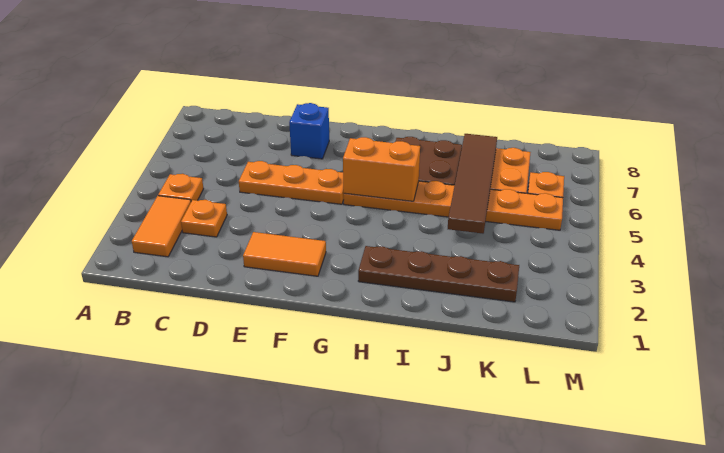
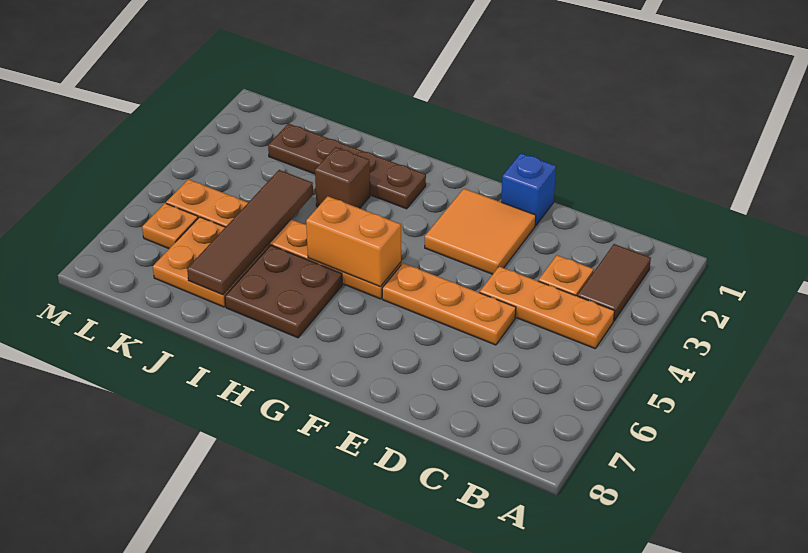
orange 1x2 tile [132,196,191,257] -> brown 1x2 tile [578,244,651,321]
orange 1x1 plate [158,174,204,202] -> orange 1x3 plate [480,266,615,348]
orange 1x2 tile [243,232,326,276] -> orange 2x2 tile [425,189,536,274]
blue 1x1 brick [289,103,329,159] -> blue 1x1 brick moved to [501,153,556,226]
none -> brown 1x1 brick [315,147,370,208]

